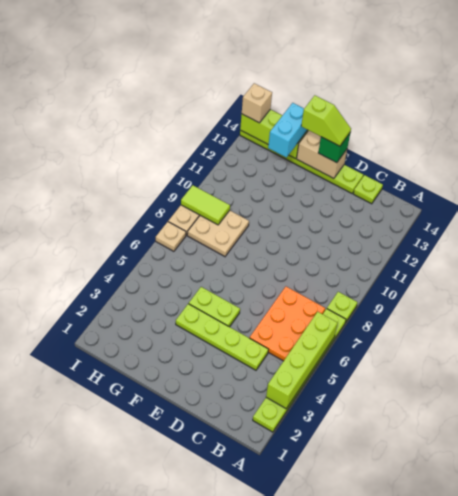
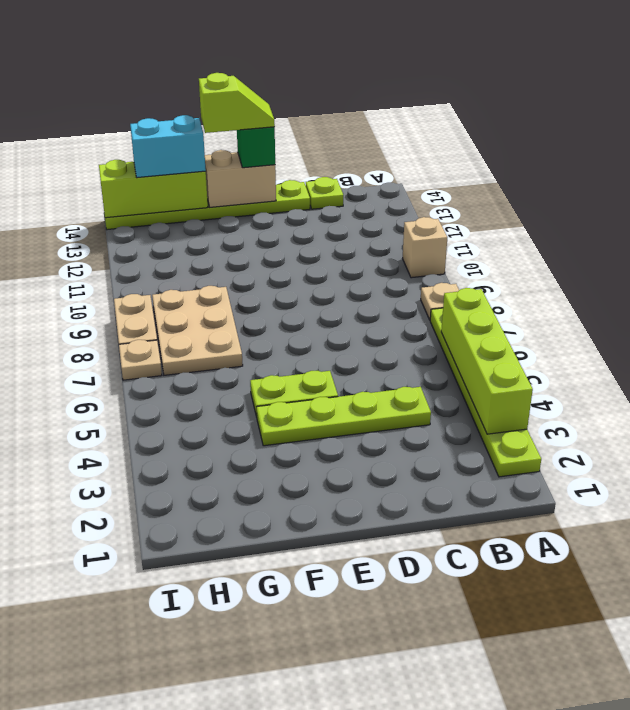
lime 1x1 plate [327,292,357,323] -> tan 1x1 plate [421,283,459,320]
orange 2x3 plate [250,287,325,361] -> none
tan 2x2 plate [187,211,249,256] -> tan 2x3 plate [152,286,243,375]
cyan 1x2 brick [268,103,307,158] -> cyan 1x2 brick turned to [130,115,206,178]
lime 1x2 tile [181,185,230,225] -> none
tan 1x1 brick [242,83,272,123] -> tan 1x1 brick moved to [403,217,447,278]

